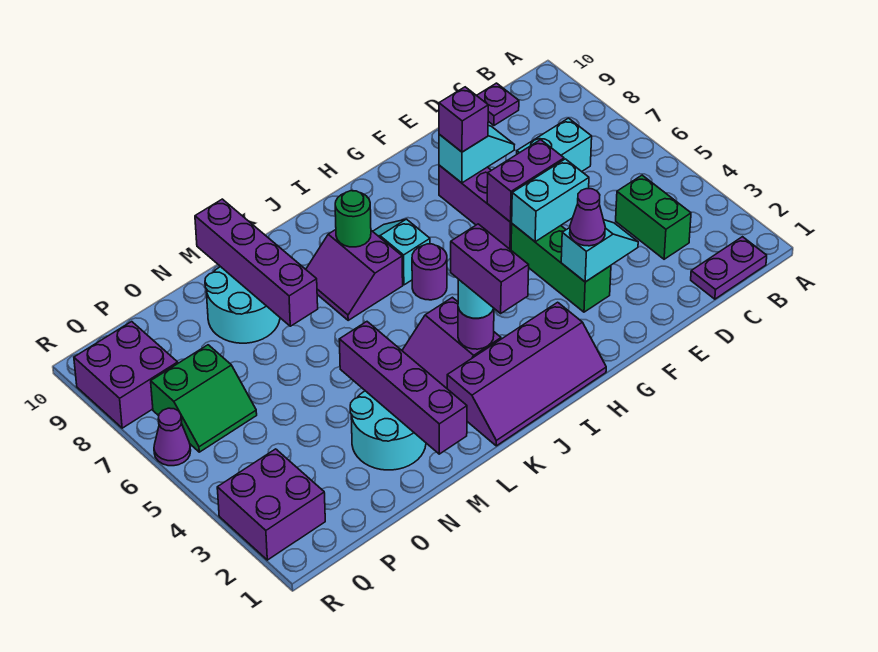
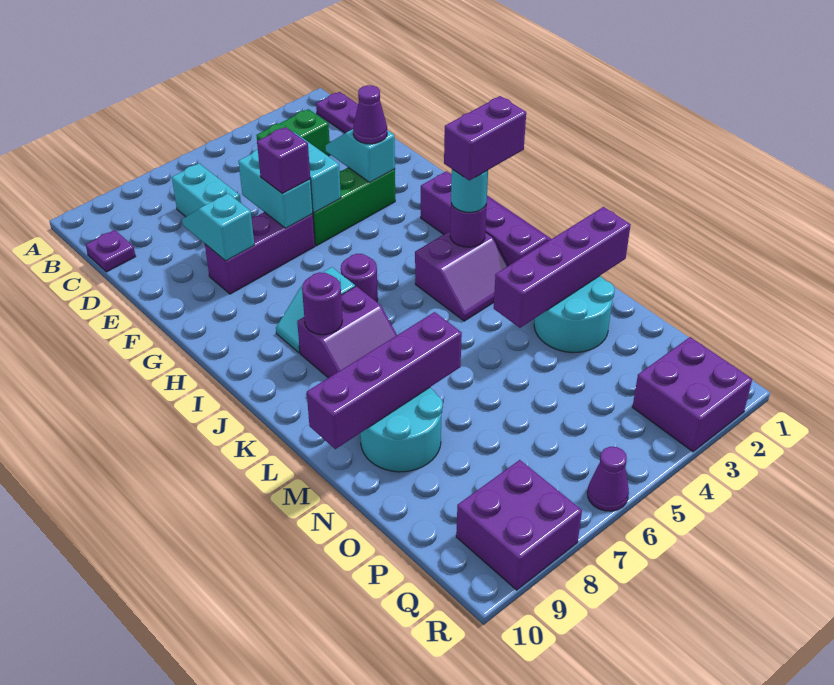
purple 1x2 brick [487,140,564,222] -> cyan 1x2 brick [238,150,313,228]
purple 1x1 brick [439,87,488,152] -> purple 1x1 brick moved to [257,127,310,194]
green 1x1 round brick [335,191,371,247] -> purple 1x1 round brick [302,272,342,335]
green 2x2 slope [151,345,257,452] -> none

